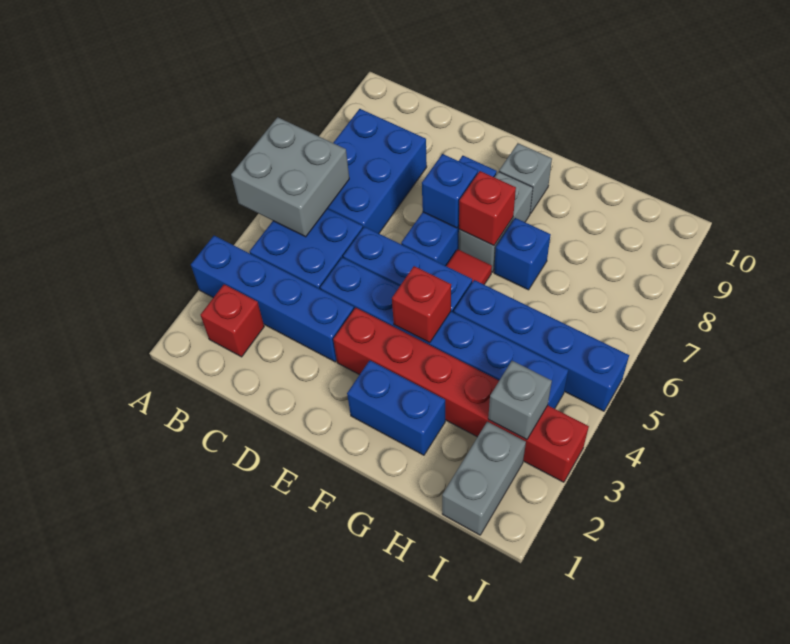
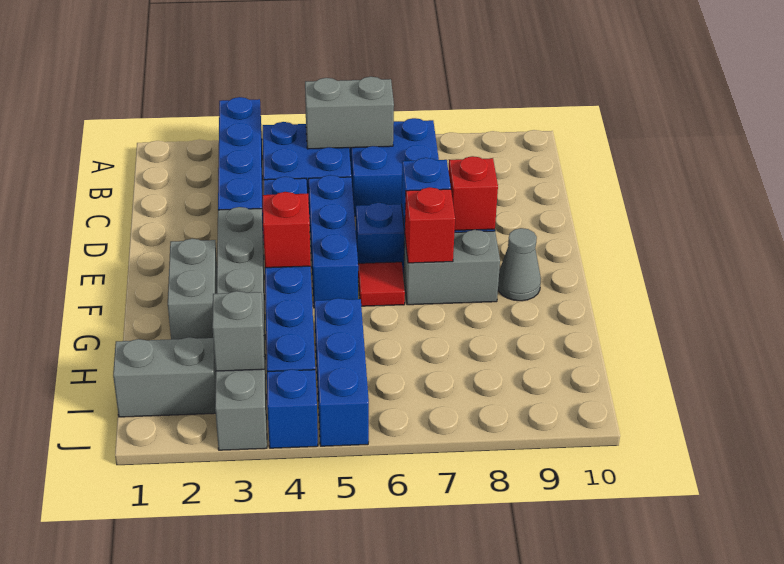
grey 2x2 brick [231,117,349,237] -> grey 1x2 brick [305,77,394,149]
red 1x1 brick [201,284,264,357] -> red 1x1 brick moved to [448,156,498,231]
blue 2x3 brick [327,109,427,233] -> blue 2x2 brick [349,118,439,216]
red 1x6 brick [333,308,589,482] -> grey 1x6 brick [215,207,267,450]
blue 1x2 brick [347,360,445,455] -> grey 1x2 brick [168,239,217,339]
grey 1x1 brick [499,143,552,213] -> grey 1x1 cone [498,228,541,301]
blue 1x4 brick [454,280,629,411] -> blue 1x3 brick [315,298,369,446]
blue 1x1 brick [494,218,551,290] -> blue 1x1 brick moved to [267,369,318,448]

